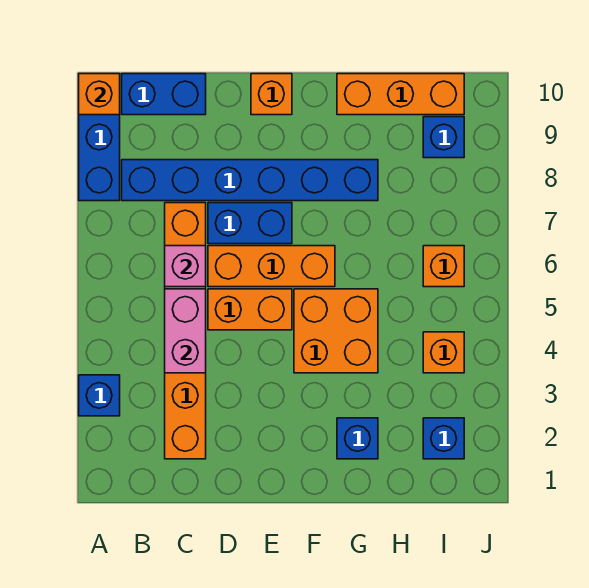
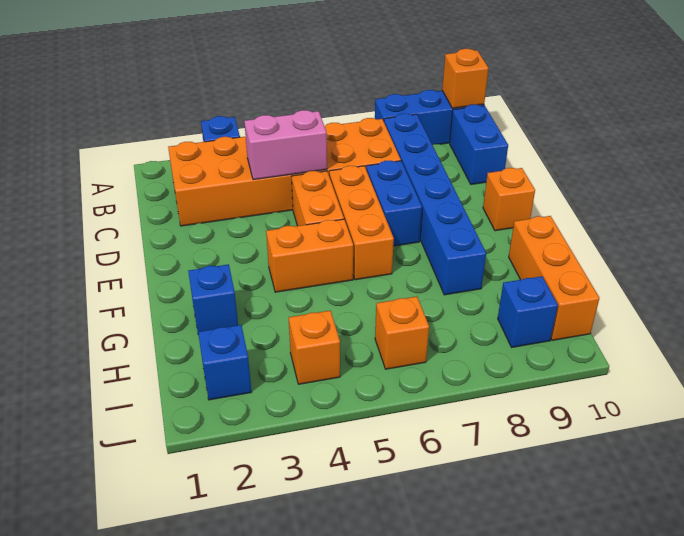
orange 1x6 brick [165,203,206,459] -> orange 2x6 brick [168,118,401,226]
pink 1x1 brick [165,246,206,287] -> none
orange 2x2 brick [294,289,378,373] -> orange 1x2 brick [266,219,353,292]

